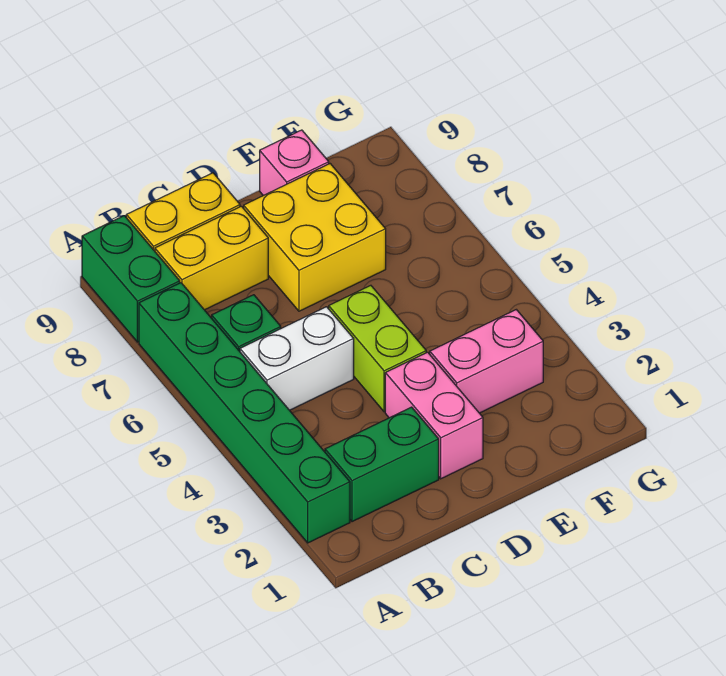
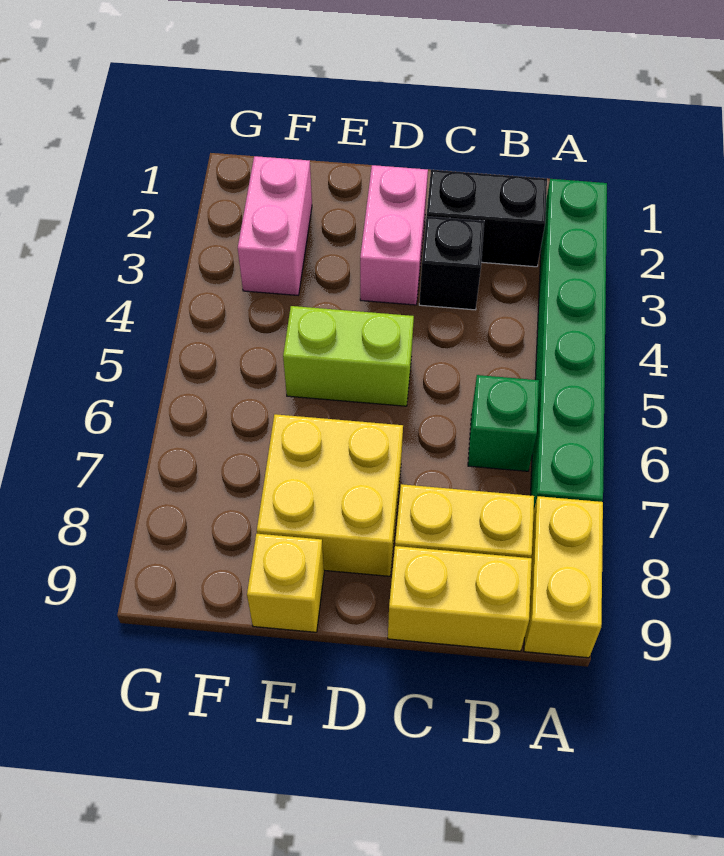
green 1x2 brick [82,216,180,342] -> yellow 1x2 brick [524,496,603,658]
green 1x2 brick [325,407,439,522] -> black 1x2 brick [427,170,547,267]
white 1x2 brick [240,307,354,410] -> none
none -> black 1x1 brick [419,216,484,310]
lime 1x2 brick [329,285,426,412] -> lime 1x2 brick turned to [283,306,414,406]
pink 1x2 brick [430,310,543,413] -> pink 1x2 brick turned to [238,156,312,295]
pink 1x1 brick [260,130,329,196] -> yellow 1x1 brick [247,534,324,632]

